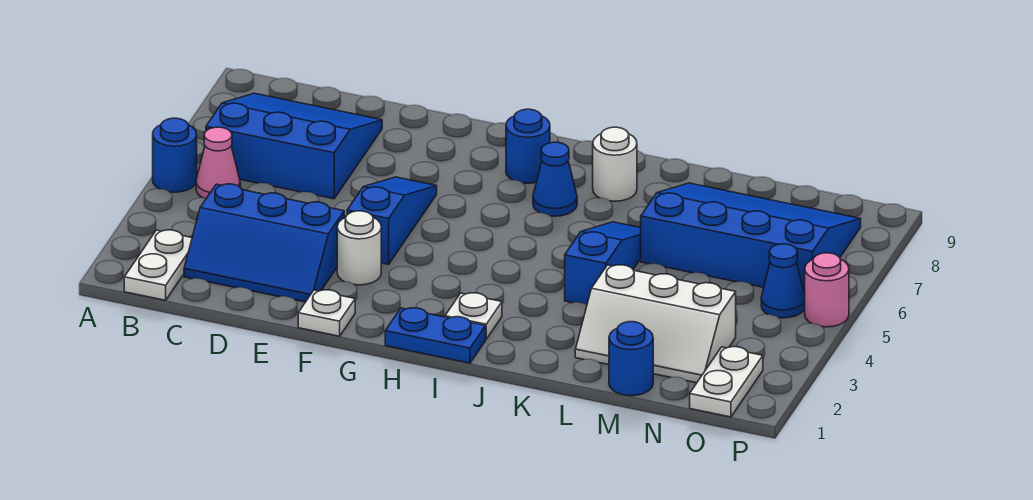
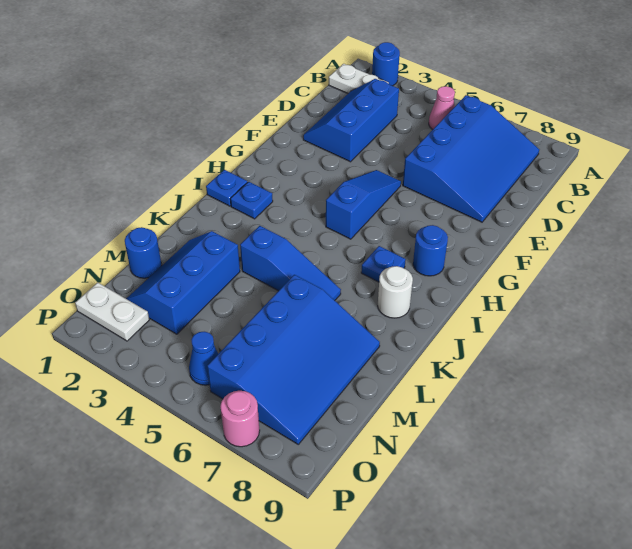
blue 1x1 round brick [153,118,197,192] -> blue 1x1 round brick moved to [372,42,400,86]
blue 3x3 slope [206,93,382,199] -> blue 3x4 slope [403,95,539,222]
white 1x1 plate [298,290,355,336] -> none
white 1x1 round brick [337,211,381,285] -> none
blue 1x3 slope [347,177,437,265] -> blue 1x3 slope turned to [326,170,401,239]
blue 1x2 plate [385,308,486,363] -> blue 1x1 plate [206,170,248,206]
white 1x1 plate [445,293,502,339] -> blue 1x1 plate [231,182,273,219]
blue 1x1 cone [533,142,577,216] -> blue 1x1 plate [361,246,406,282]
white 2x3 slope [575,265,736,383] -> blue 2x3 slope [126,231,240,334]
pink 1x1 round brick [805,253,849,327] -> pink 1x1 round brick moved to [220,391,260,447]

